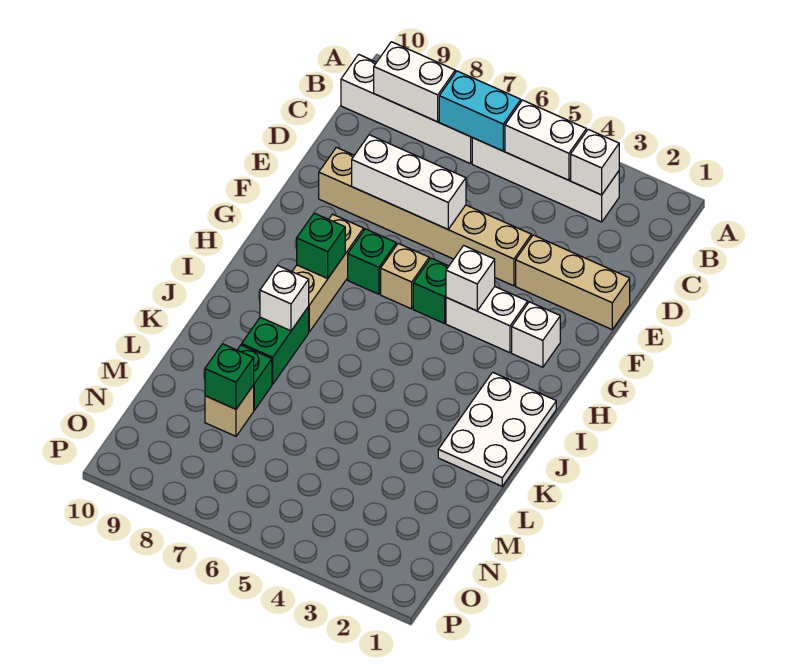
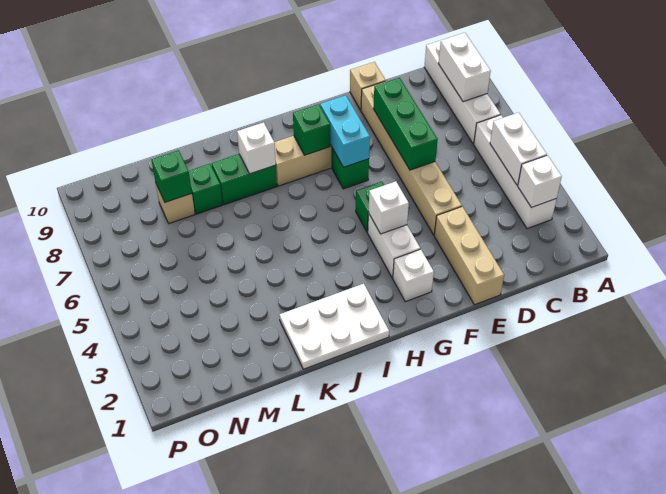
cyan 1x2 brick [439,71,521,151] -> cyan 1x2 brick moved to [320,95,370,167]
white 1x3 brick [352,135,466,229] -> green 1x3 brick [373,78,438,170]
tan 1x1 brick [381,244,429,309] -> tan 1x1 brick moved to [350,62,386,110]

